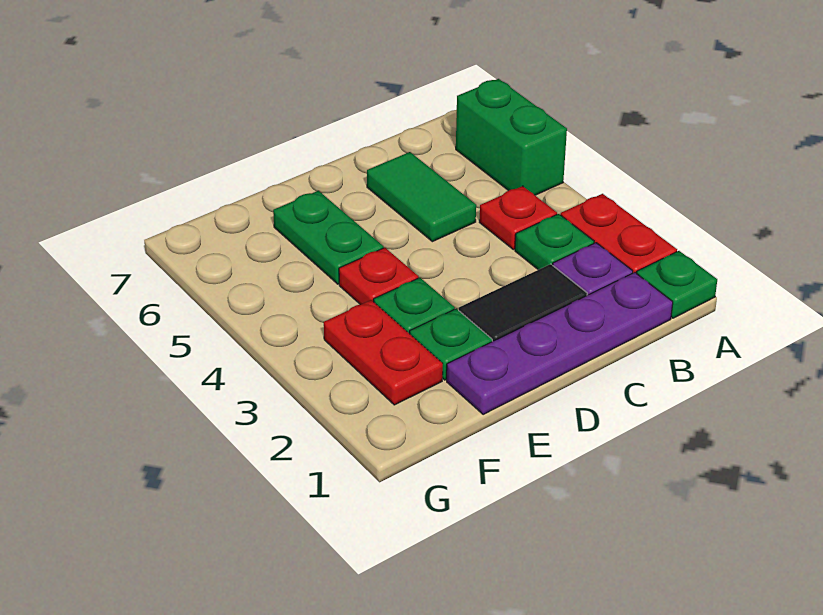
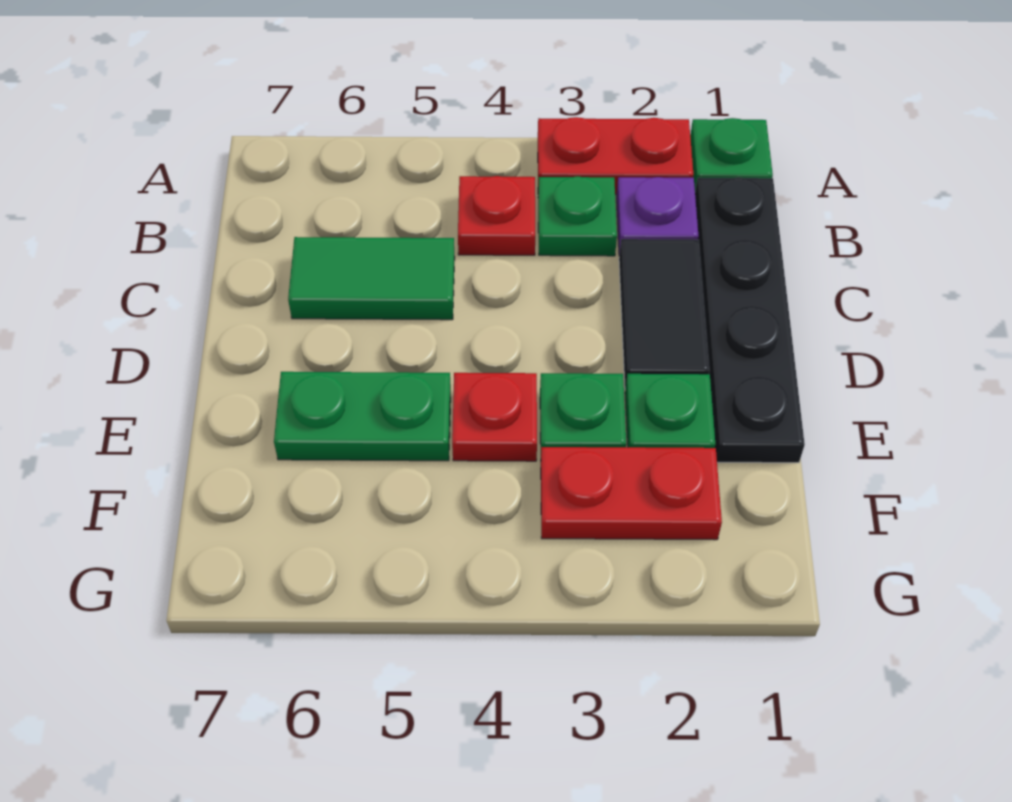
green 1x2 brick [456,79,567,195] -> none
purple 1x4 plate [447,272,673,415] -> black 1x4 plate [695,177,805,463]

